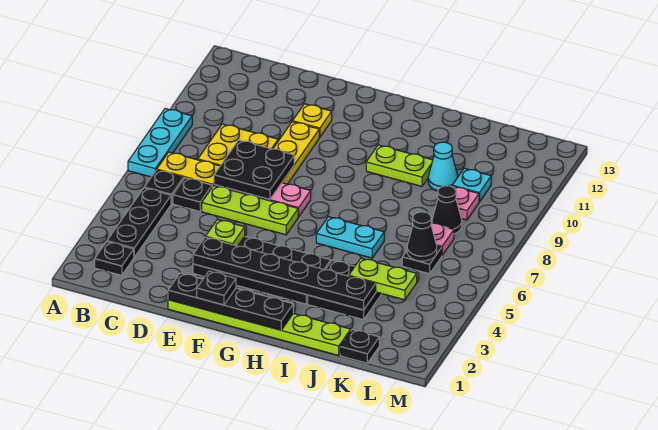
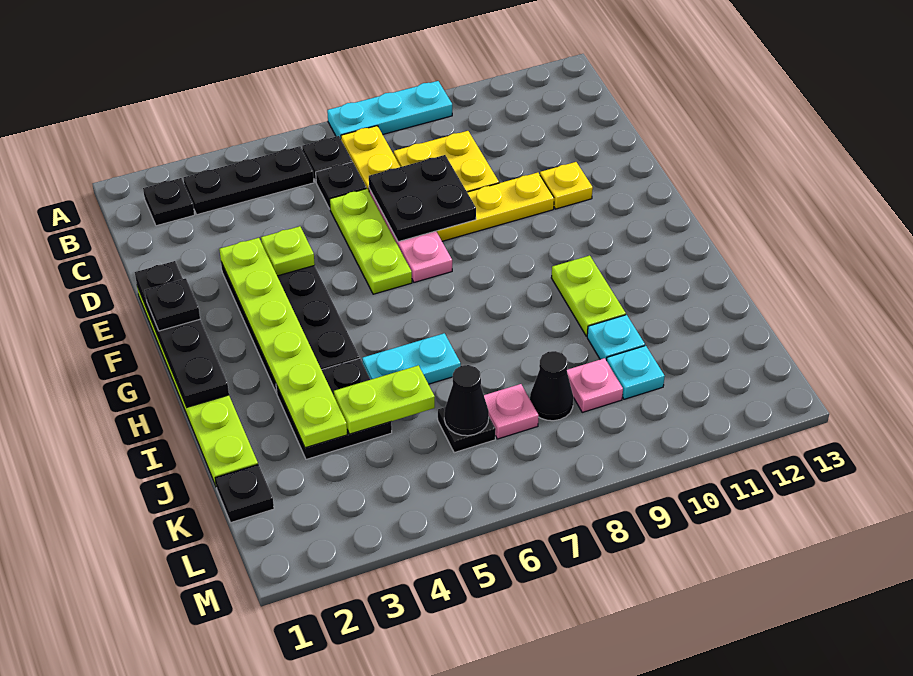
black 1x6 plate [193,237,376,310] -> lime 1x6 plate [219,238,347,448]
cyan 1x2 plate [316,217,384,258] -> cyan 1x2 plate turned to [362,333,461,384]
lime 1x2 plate [349,258,417,300] -> lime 1x2 plate turned to [334,365,435,434]
cyan 1x1 cone [428,142,458,191] -> cyan 1x1 plate [587,315,645,360]

